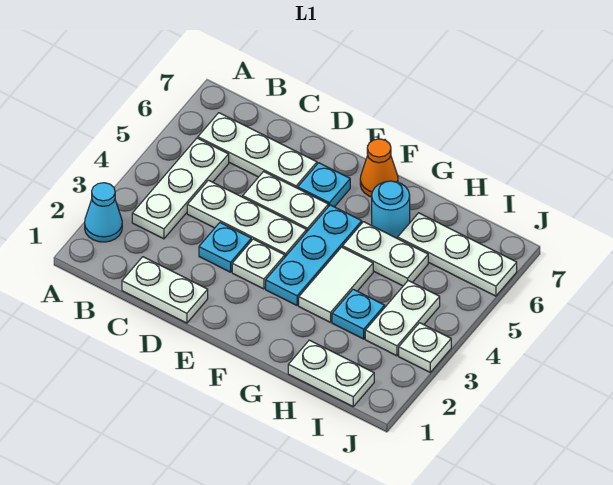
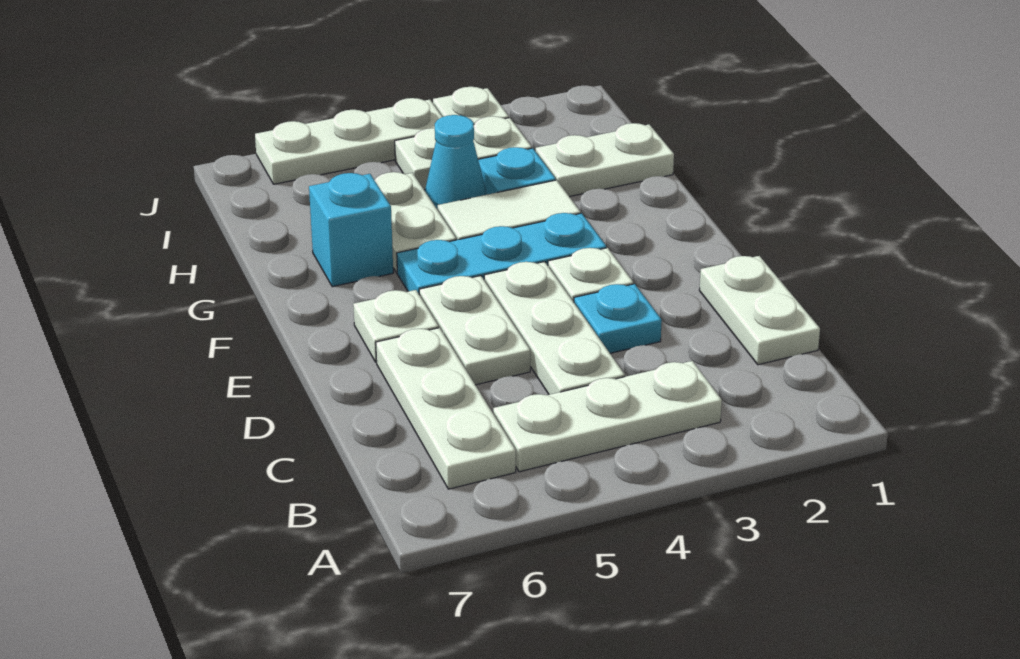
cyan 1x1 cone [85,183,122,242] -> cyan 1x1 cone moved to [425,115,486,210]
cyan 1x1 plate [298,163,350,207] -> white 1x1 plate [353,290,439,362]
orange 1x1 cone [360,139,398,197] -> none
cyan 1x1 round brick [372,181,410,239] -> cyan 1x1 brick [309,173,393,287]
white 1x2 plate [288,340,374,406] -> white 1x2 plate turned to [536,123,674,197]
white 1x3 plate [398,213,517,296] -> white 1x3 plate turned to [255,98,442,184]

